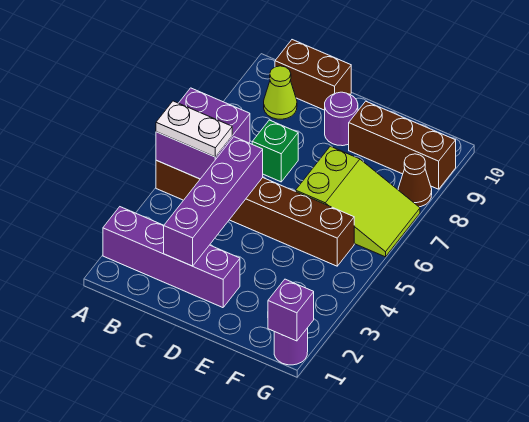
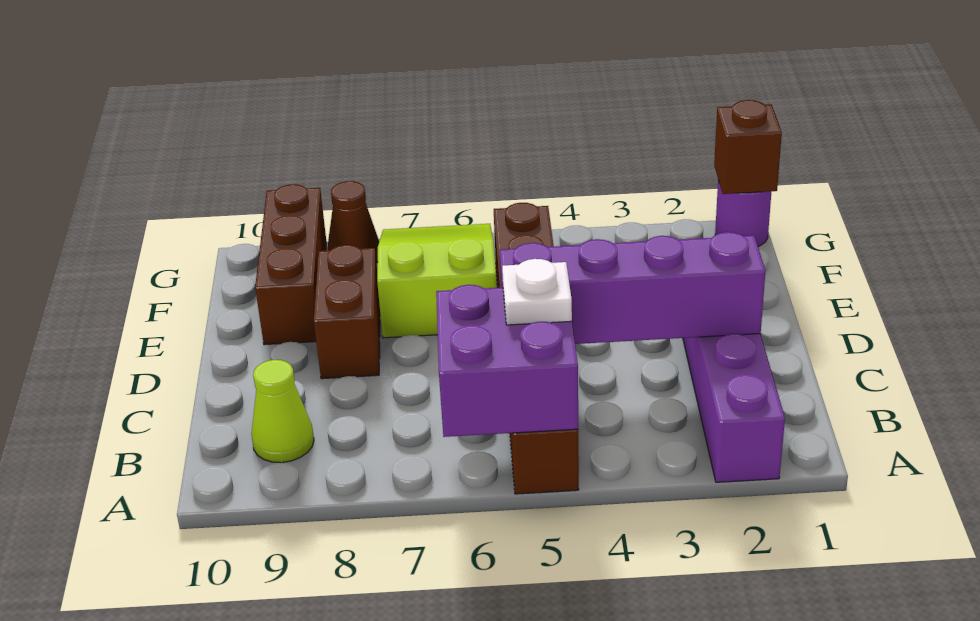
white 1x2 plate [156,101,232,157] -> white 1x1 plate [502,259,572,325]
brown 1x2 brick [275,40,351,110] -> brown 1x2 brick moved to [314,245,380,379]
green 1x1 brick [252,120,298,182] -> none
purple 1x1 round brick [325,92,358,146] -> none
purple 1x1 brick [268,279,314,341] -> brown 1x1 brick [714,100,782,194]

